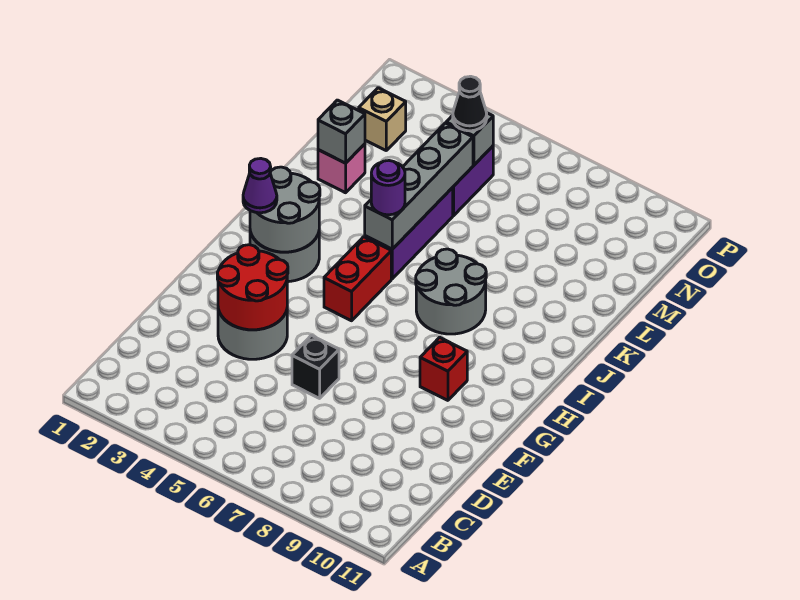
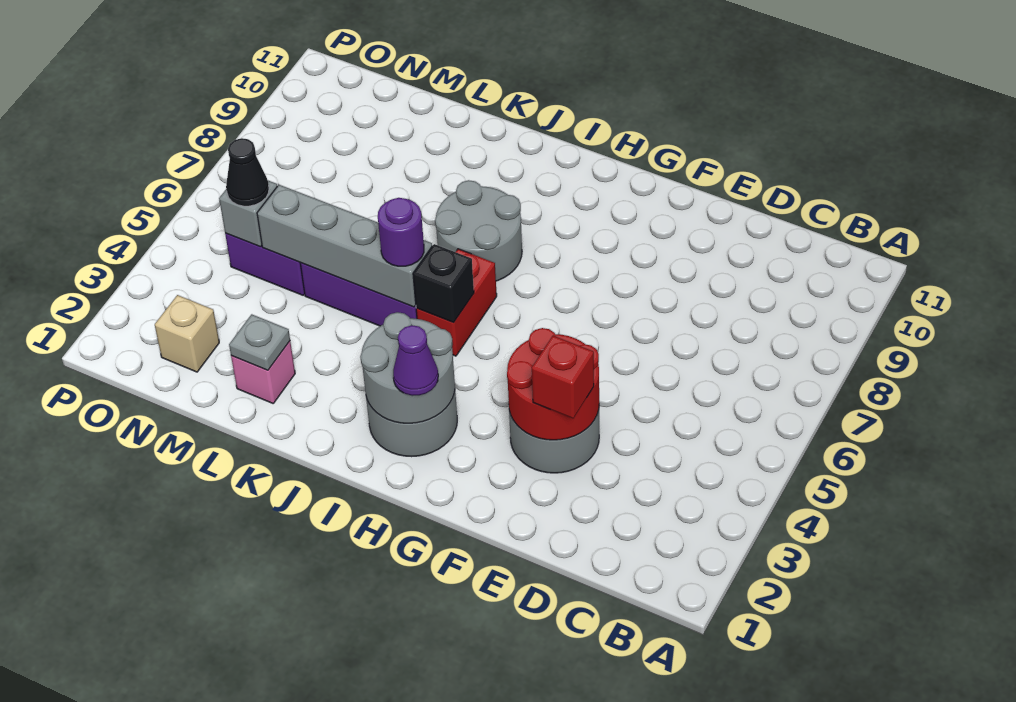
black 1x1 brick [292,335,339,398] -> black 1x1 brick moved to [413,244,474,323]
red 1x1 brick [420,337,467,400] -> red 1x1 brick moved to [532,336,594,418]
red 1x2 brick [324,237,391,321] -> red 1x2 brick turned to [416,249,497,356]
grey 1x1 brick [318,100,365,163] -> grey 1x1 plate [229,314,290,370]

